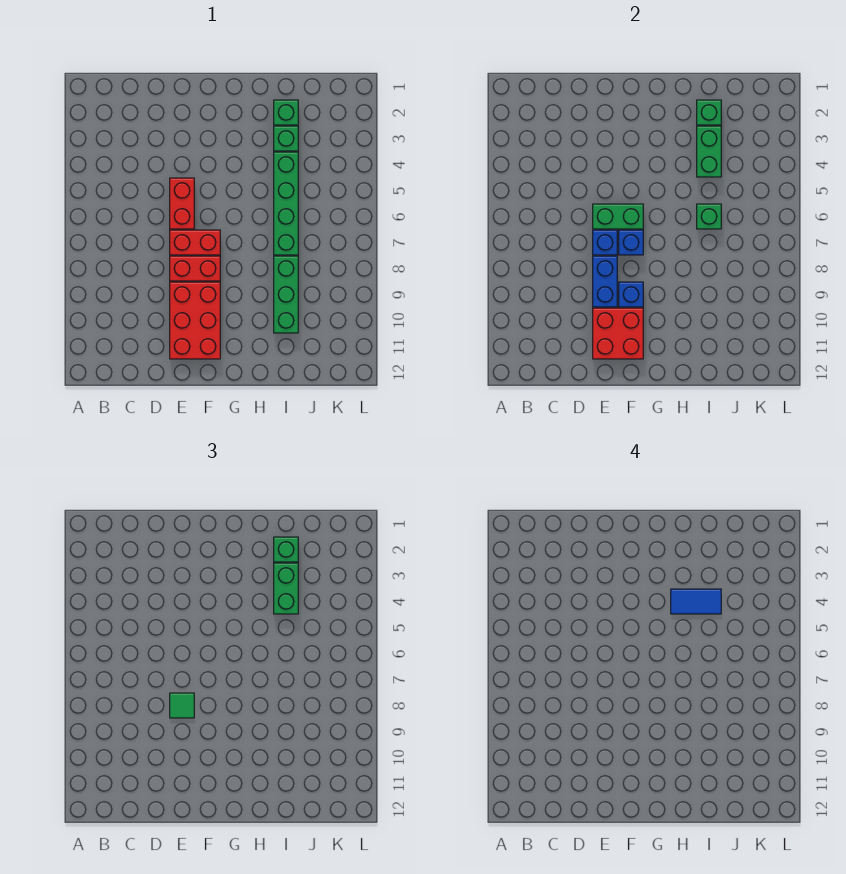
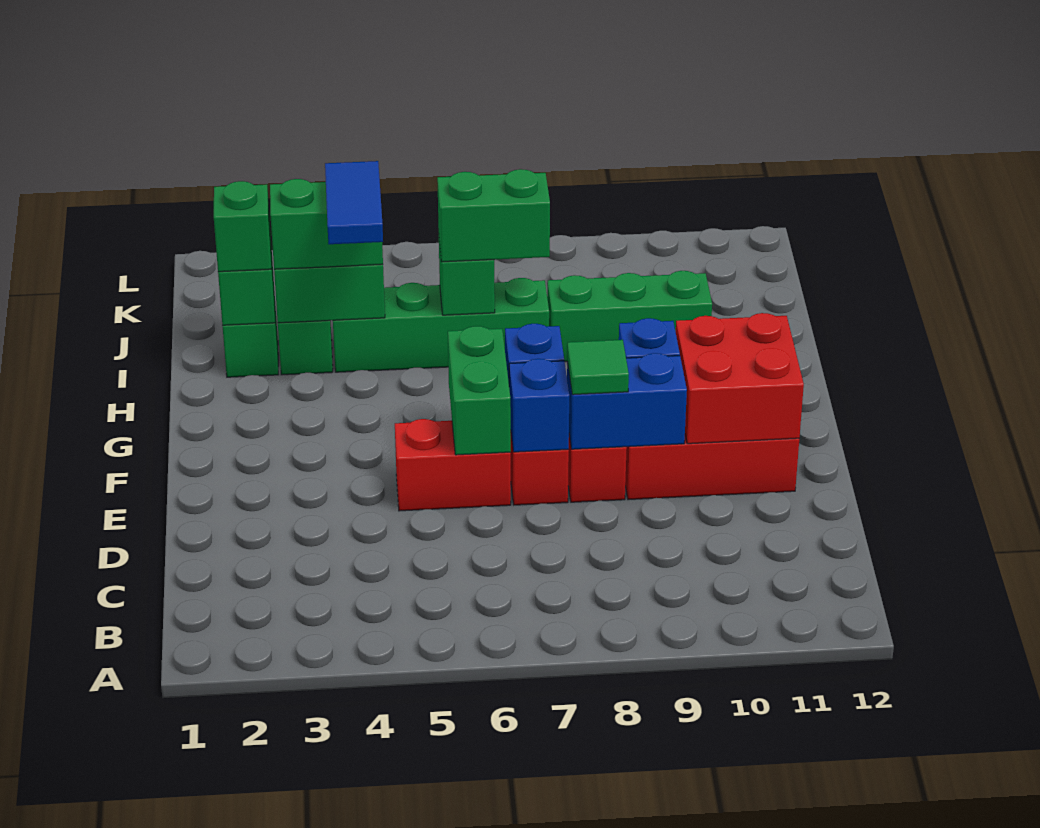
none -> green 1x2 brick [437,169,550,262]

